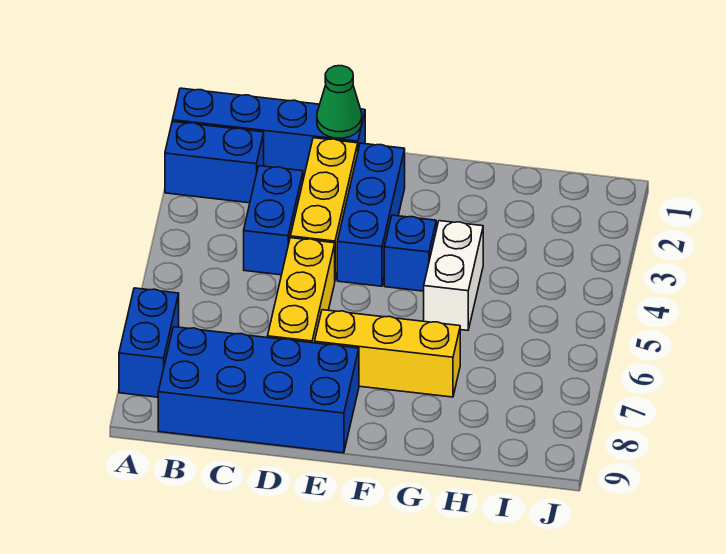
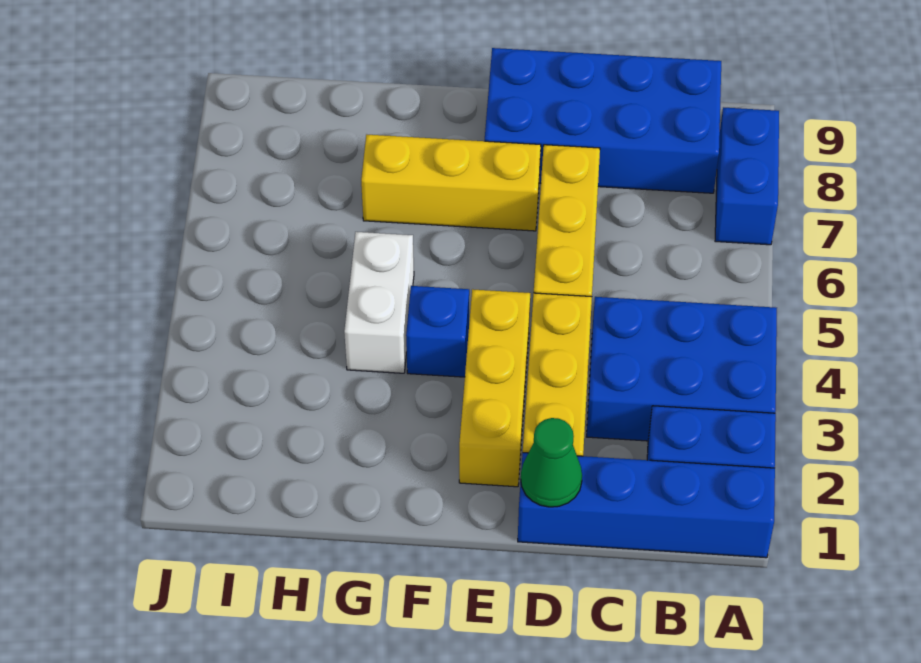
blue 1x2 brick [244,166,303,275] -> blue 2x3 brick [587,297,777,441]
blue 1x3 brick [337,143,405,286] -> yellow 1x3 brick [459,289,530,487]

